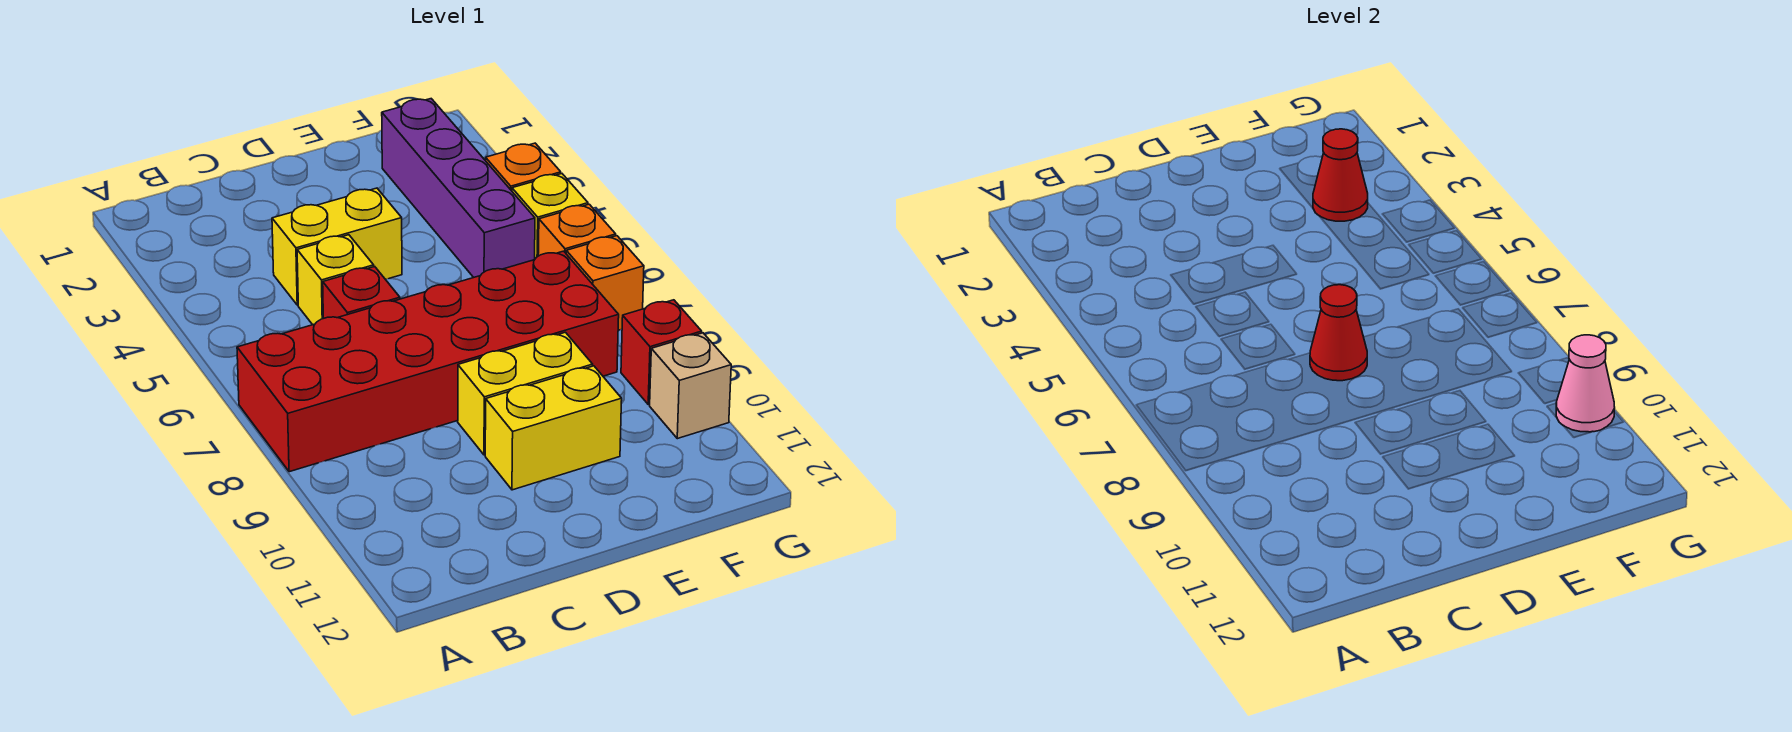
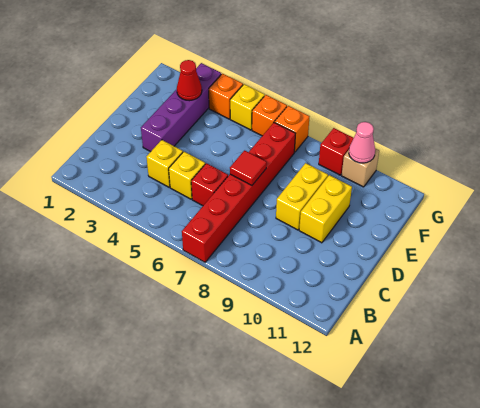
red 2x6 brick [237,251,619,472] -> red 1x6 brick [182,122,295,262]
yellow 1x2 brick [272,188,402,305] -> yellow 1x1 brick [147,140,183,187]
red 1x1 cone [1310,285,1367,381] -> red 1x1 tile [230,150,267,185]
purple 1x4 brick [382,99,535,277] -> purple 1x4 brick turned to [141,63,221,152]

